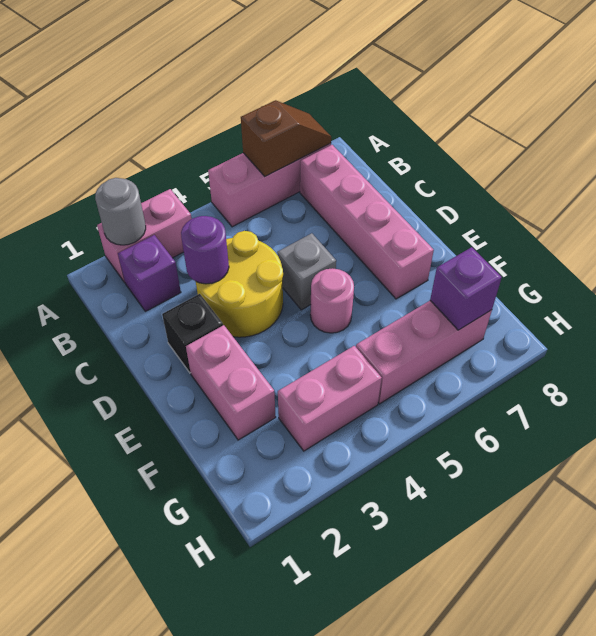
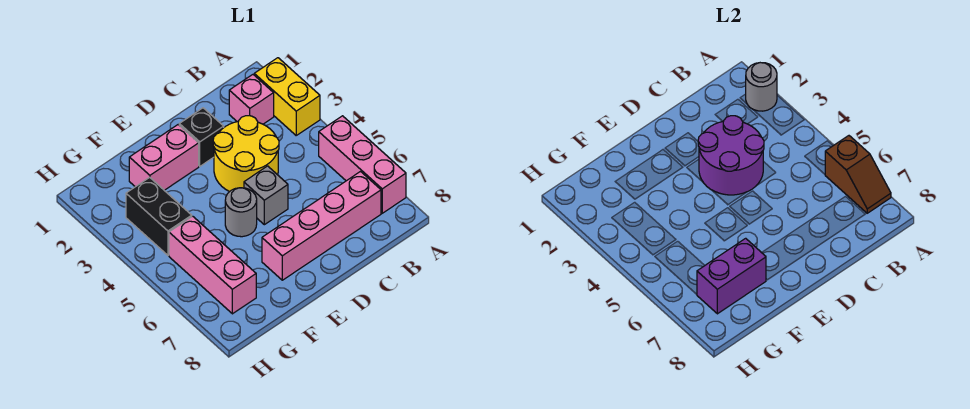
pink 1x2 brick [97,189,192,282] -> yellow 1x2 brick [254,58,320,135]
purple 1x1 brick [118,235,181,311] -> pink 1x1 brick [229,75,274,124]
purple 1x1 round brick [181,216,229,284] -> purple 2x2 round brick [698,116,764,195]
pink 1x1 round brick [310,268,354,333] -> grey 1x1 round brick [225,188,257,237]
pink 1x2 brick [278,346,382,451] -> black 1x2 brick [126,177,192,255]
purple 1x1 brick [430,247,502,330] -> purple 1x2 brick [697,238,766,314]

